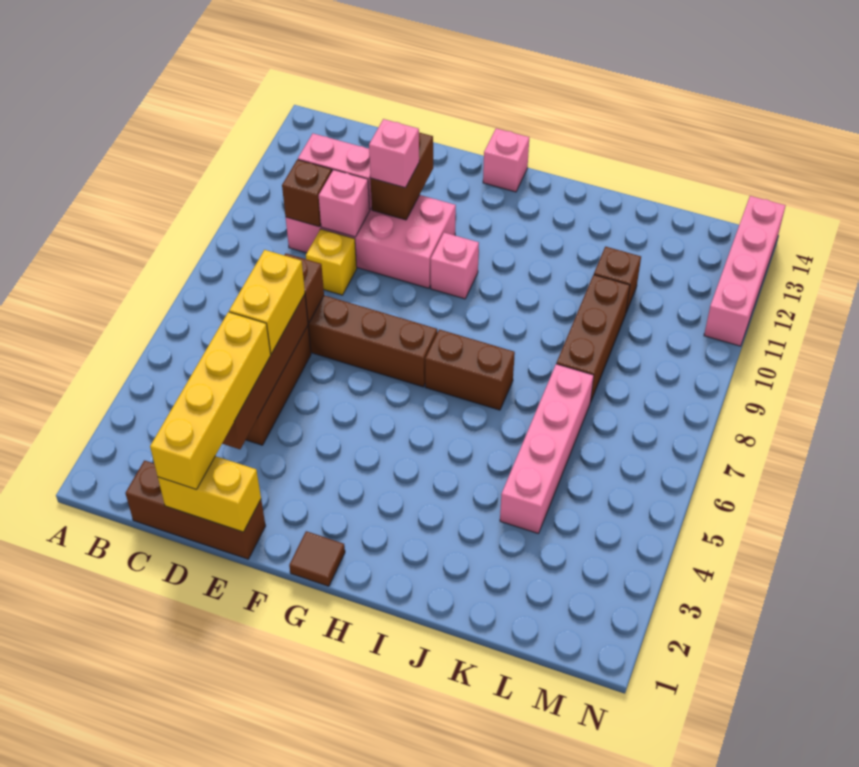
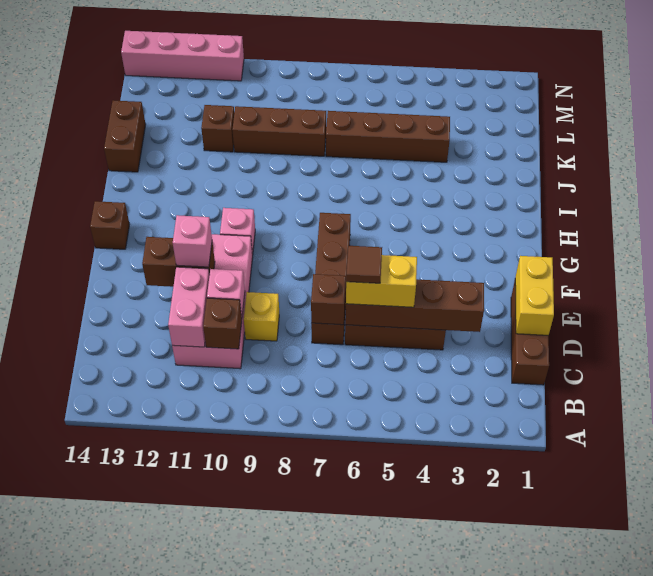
yellow 1x4 brick [150,312,271,490] -> none
brown 1x1 tile [289,531,345,586] -> brown 1x1 tile moved to [346,246,382,283]
pink 1x1 brick [483,128,529,192] -> brown 1x1 brick [90,201,130,249]
brown 1x2 brick [425,329,515,410] -> brown 1x2 brick moved to [104,100,146,172]
pink 1x4 brick [500,364,594,534] -> brown 1x4 brick [326,111,450,162]

